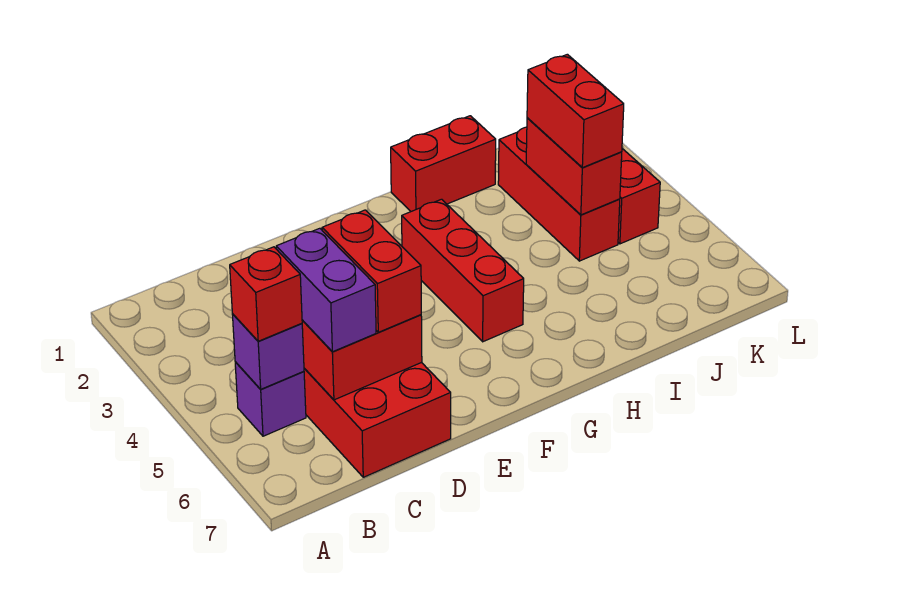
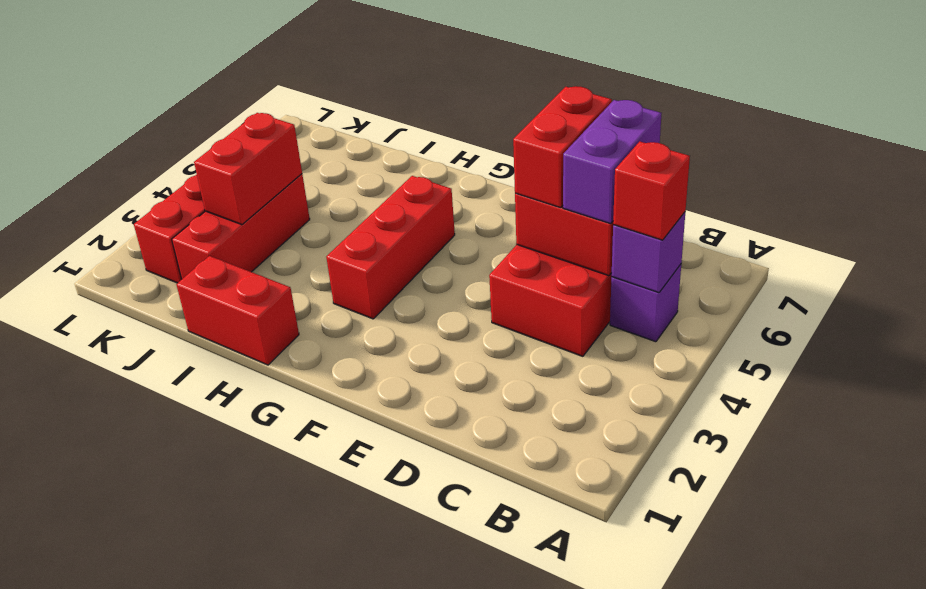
red 1x2 brick [527,54,624,168] -> none

